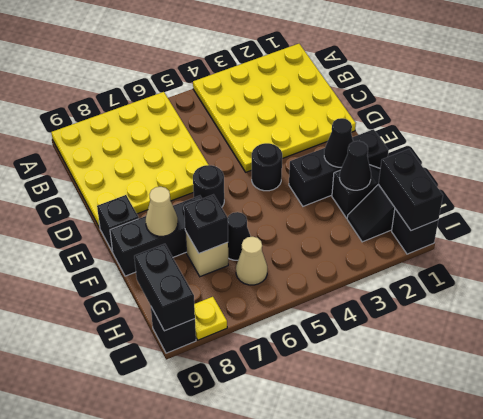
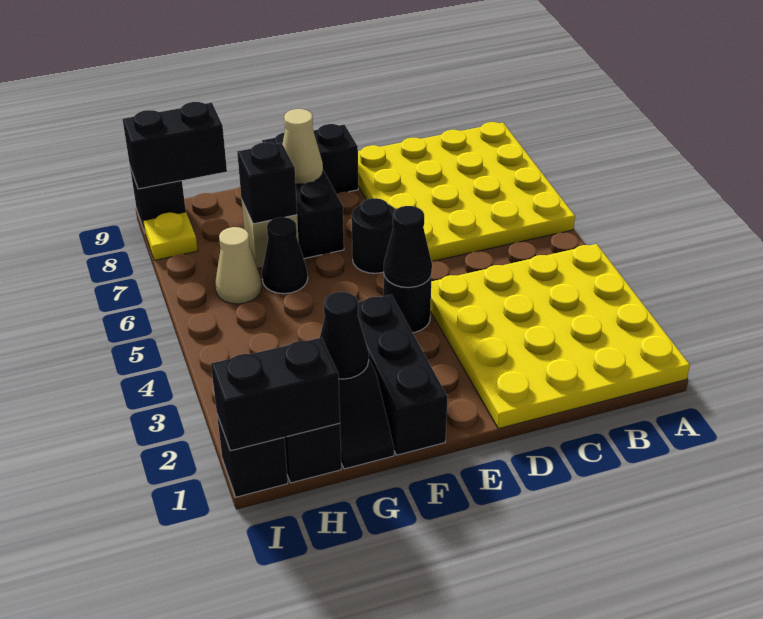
black 1x1 cone [324,118,353,167] -> black 1x1 cone moved to [384,206,432,288]

